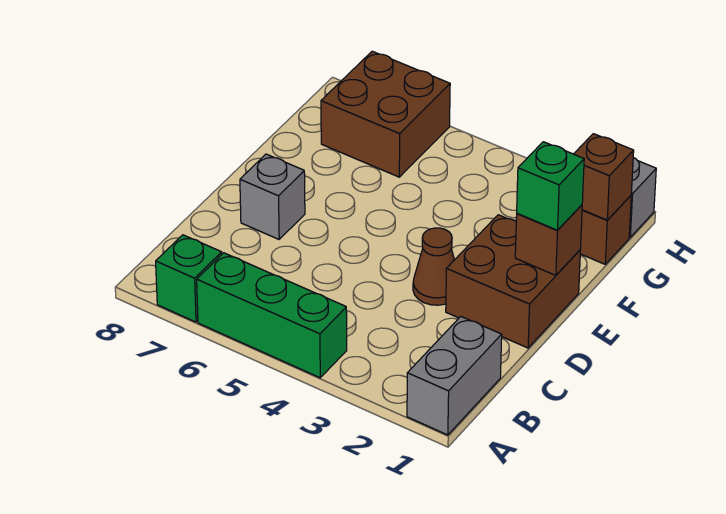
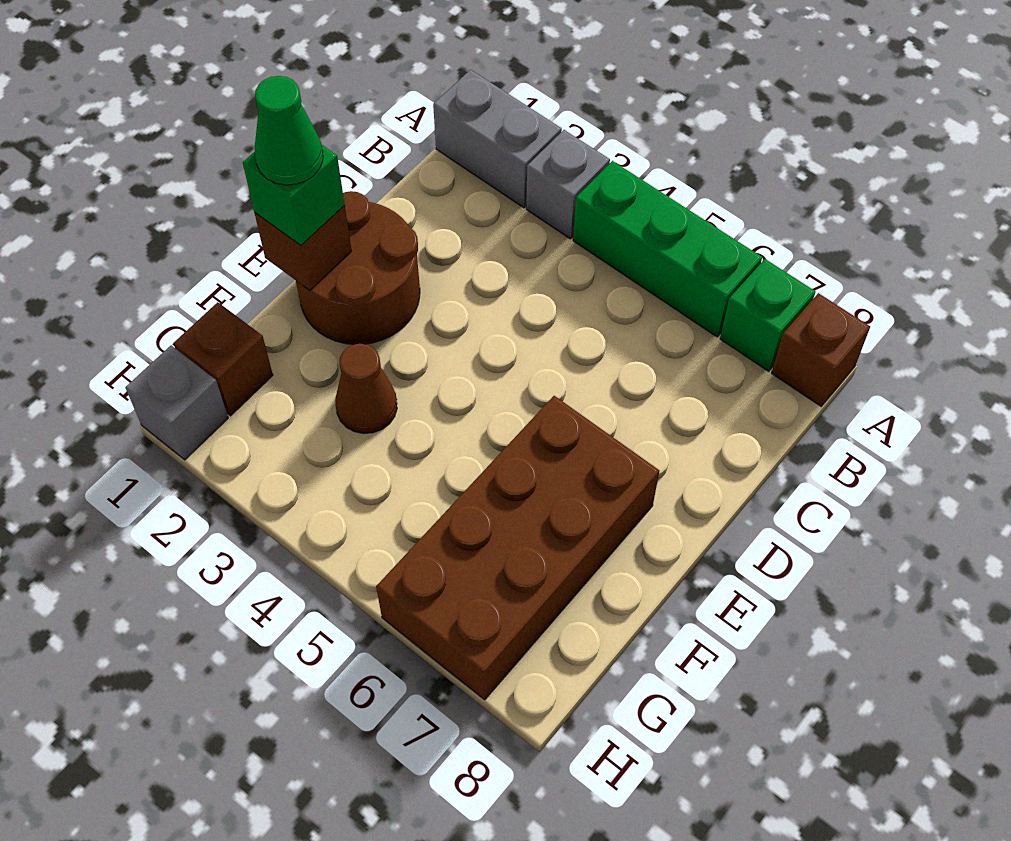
grey 1x2 brick [407,317,502,435] -> grey 1x2 brick turned to [433,70,562,208]
brown 2x2 brick [446,215,580,348] -> brown 2x2 round brick [296,191,420,345]
brown 1x1 cone [413,228,454,305] -> brown 1x1 cone moved to [335,344,397,434]
grey 1x1 brick [240,154,305,239] -> grey 1x1 brick moved to [526,130,610,239]
none -> green 1x1 cone [255,76,323,185]
brown 1x1 brick [574,134,634,220] -> brown 1x1 brick moved to [772,293,870,406]
brown 2x2 brick [321,51,450,177] -> brown 2x4 brick [376,396,659,700]

